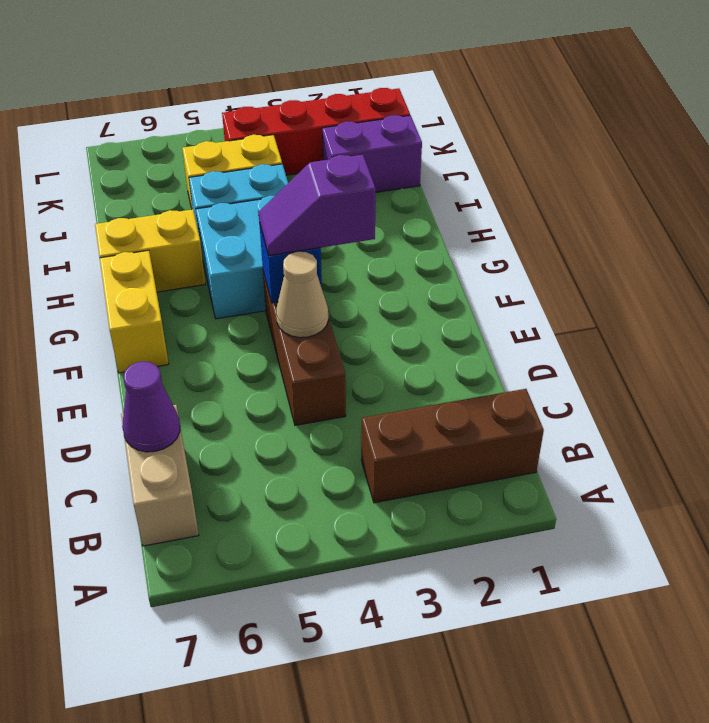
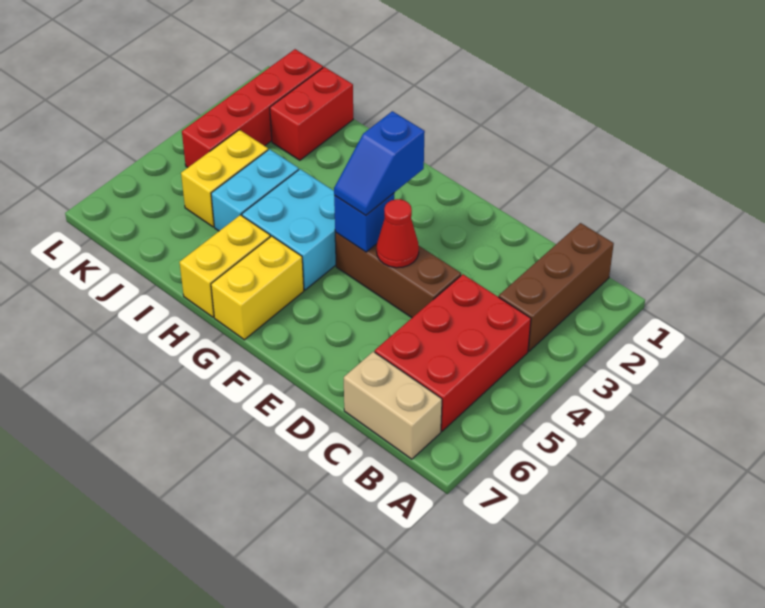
none -> red 2x3 brick [375,274,531,431]
purple 1x1 cone [122,362,180,452] -> none
tan 1x1 cone [276,252,328,338] -> red 1x1 cone [377,199,419,268]
purple 1x2 slope [259,155,376,255] -> blue 1x2 slope [334,111,425,215]
yellow 1x2 brick [100,250,169,373] -> yellow 1x2 brick turned to [211,236,304,340]
purple 1x2 brick [322,115,422,192] -> red 1x2 brick [270,67,353,160]

